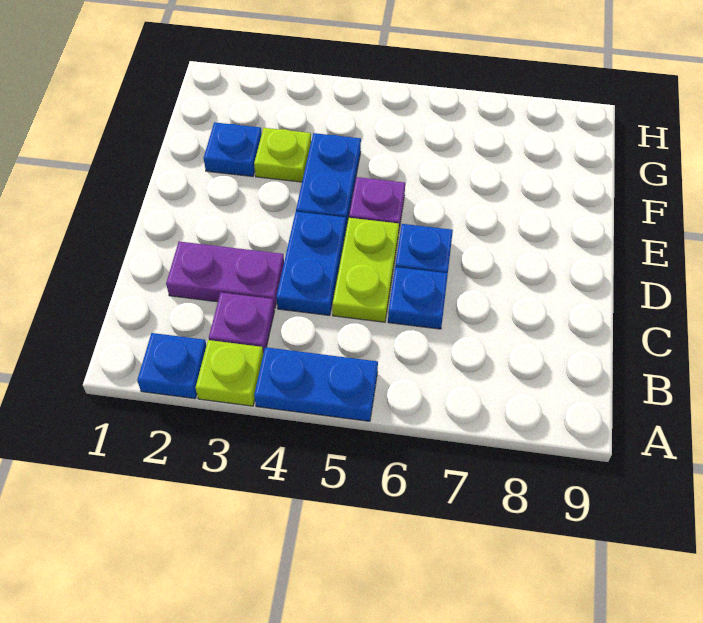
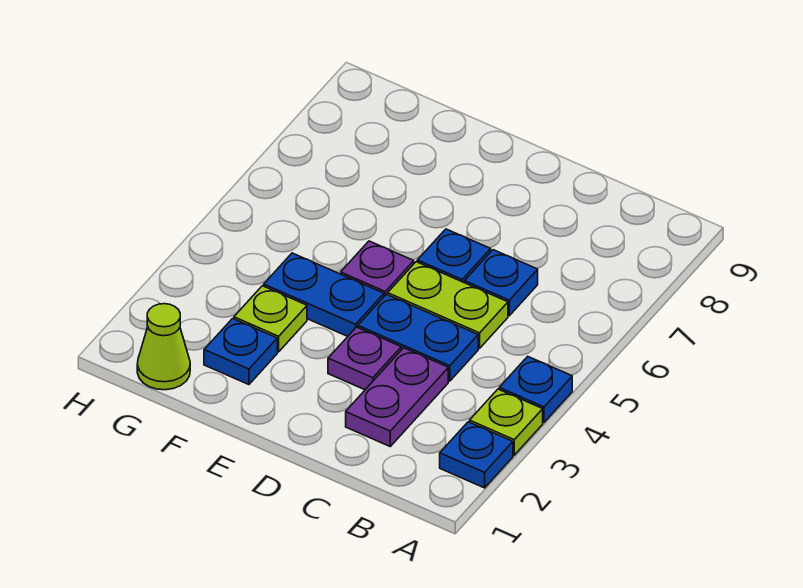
blue 1x2 plate [254,347,378,421] -> blue 1x1 plate [499,356,572,422]
purple 1x1 plate [209,293,274,354] -> purple 1x1 plate moved to [328,327,401,390]
none -> lime 1x1 cone [137,304,190,390]

